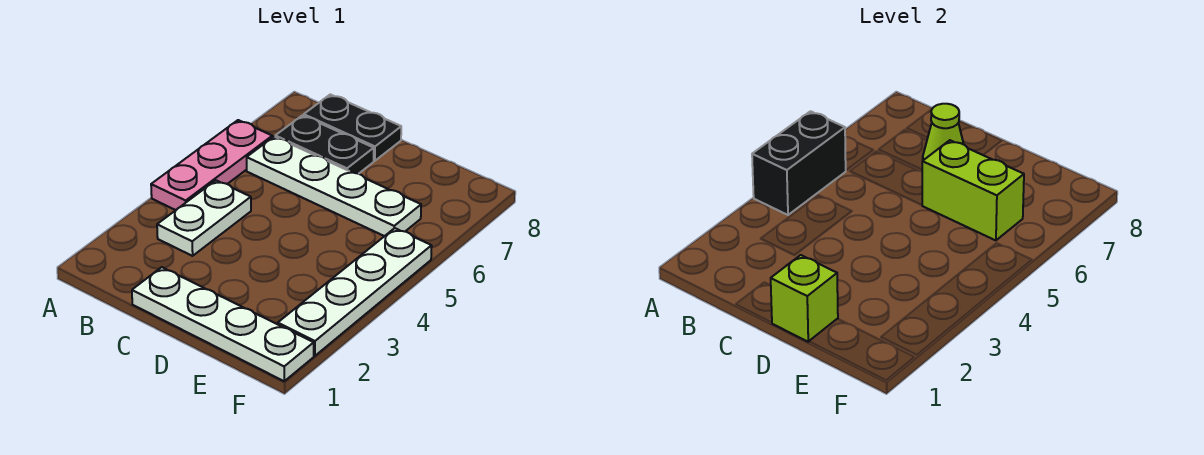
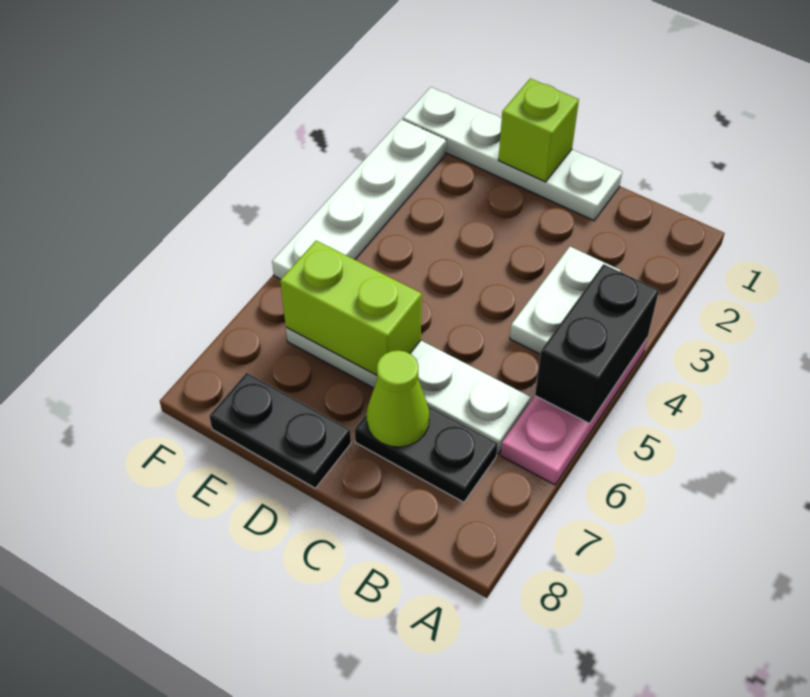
black 1x2 plate [304,94,401,161] -> black 1x2 plate moved to [209,373,351,488]

